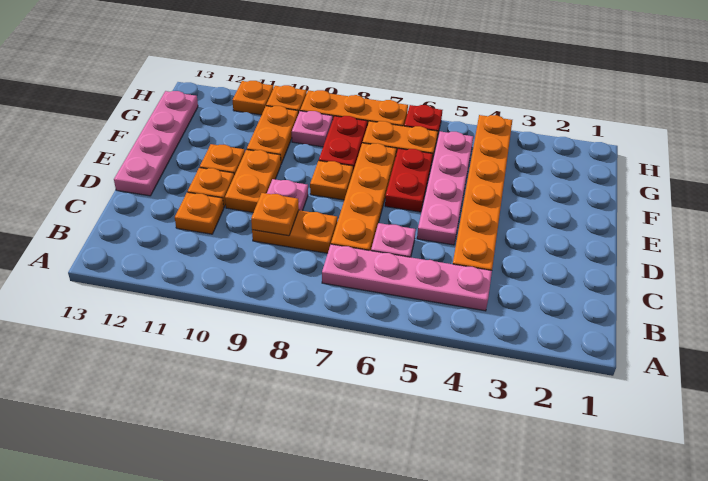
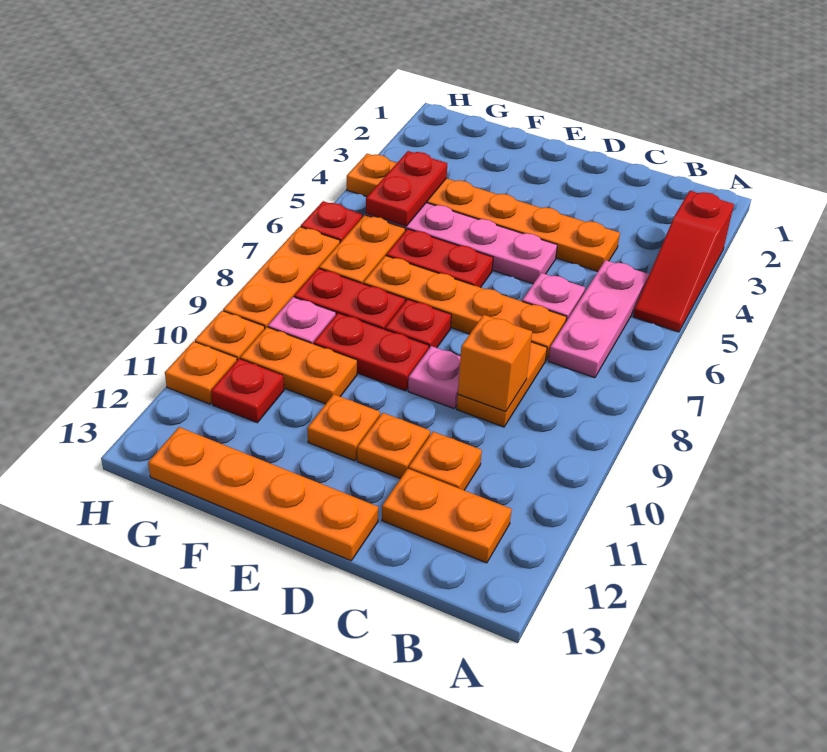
none -> red 1x3 slope [633,191,734,332]
pink 1x4 plate [322,244,492,311] -> pink 1x3 plate [549,260,649,378]
orange 1x1 plate [251,193,299,236] -> orange 1x1 brick [458,315,532,412]
orange 1x2 plate [225,150,281,213] -> orange 1x2 plate moved to [382,469,512,563]
pink 1x4 plate [114,91,198,196] -> orange 1x4 plate [148,427,378,561]
orange 1x1 plate [310,161,353,200] -> red 1x1 plate [385,299,451,348]
none -> red 1x2 plate [314,313,429,391]
none -> red 1x2 plate [366,151,447,226]
none -> red 1x1 plate [211,359,284,423]

